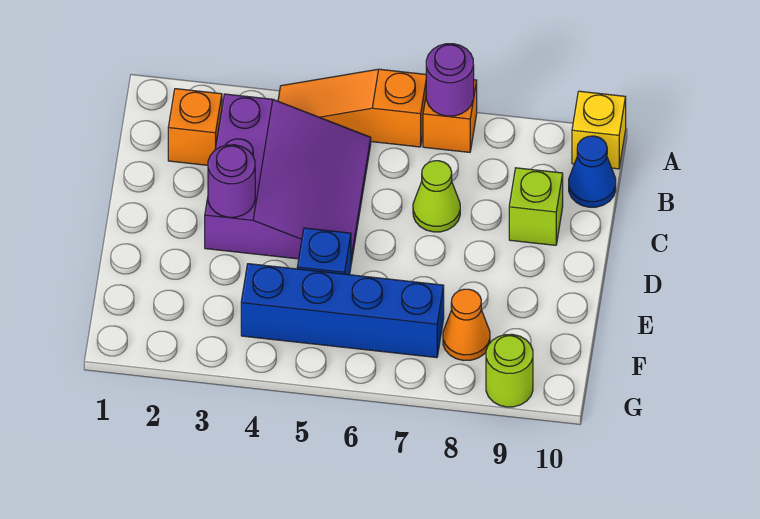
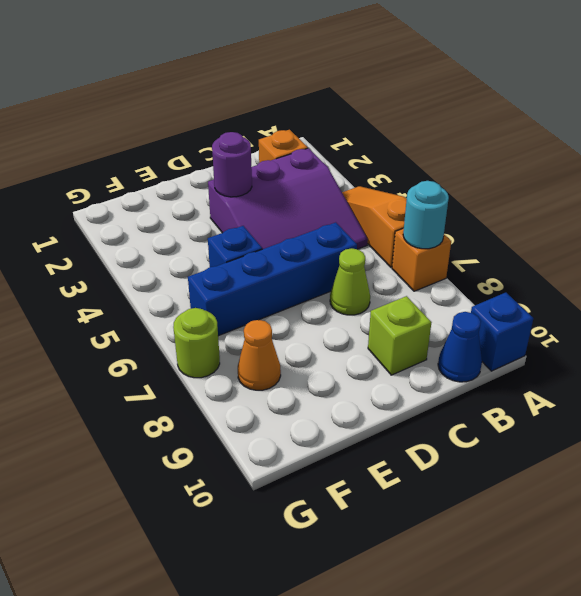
purple 1x1 round brick [426,44,474,116] -> cyan 1x1 round brick [403,181,449,249]
yellow 1x1 brick [572,91,626,169] -> blue 1x1 brick [471,293,533,371]
blue 1x4 brick [241,264,444,358] -> blue 1x4 brick turned to [188,222,357,336]
lime 1x1 round brick [486,334,533,407] -> lime 1x1 round brick moved to [173,308,220,378]

